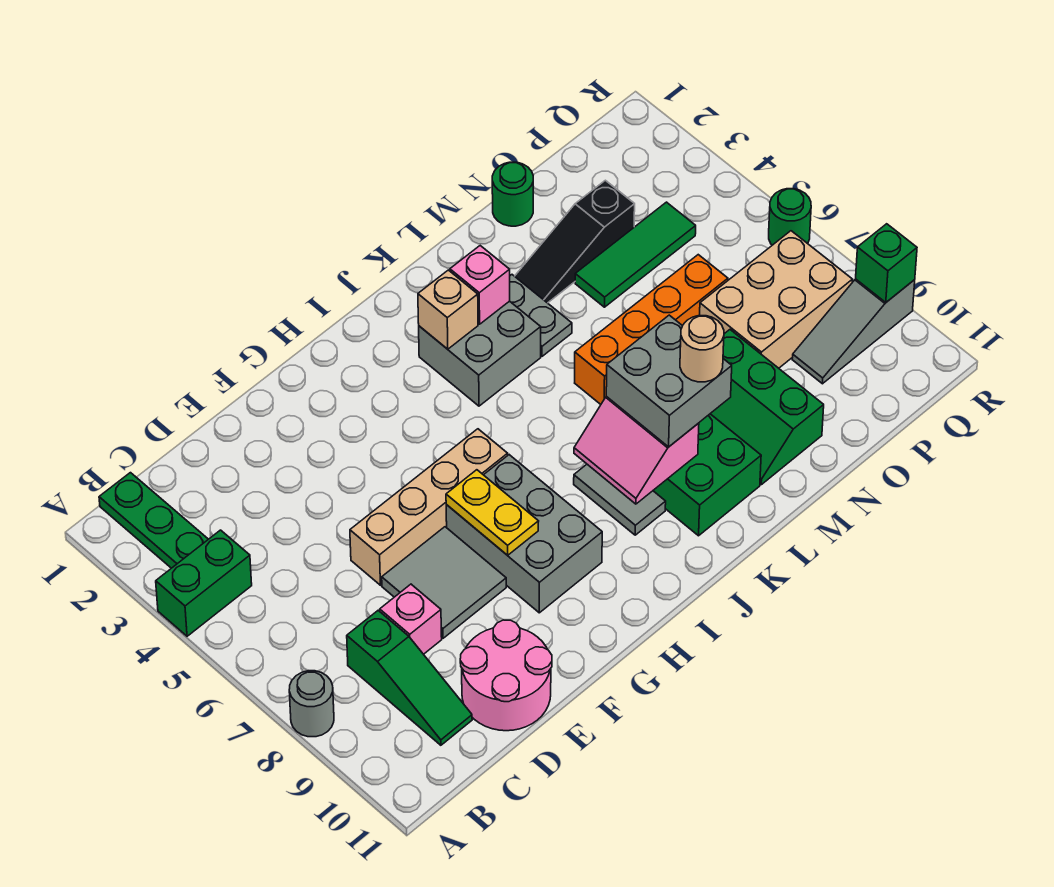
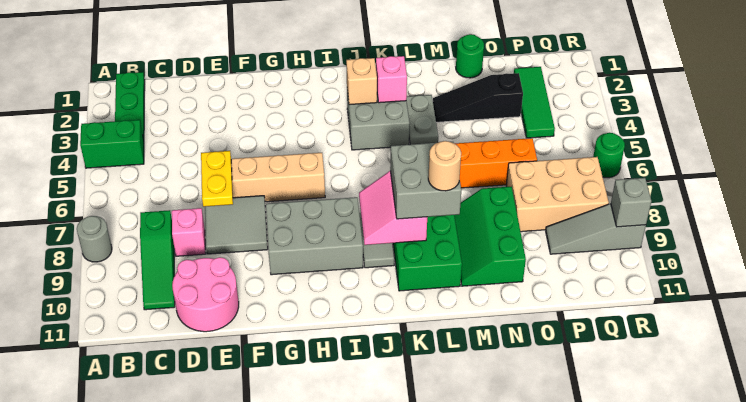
grey 2x3 brick [446,455,602,613] -> grey 2x3 brick turned to [266,197,363,275]
yellow 1x2 plate [446,470,539,555] -> yellow 1x2 plate moved to [201,151,233,207]
green 1x3 tile [575,202,696,307] -> green 1x3 tile turned to [514,67,555,138]
green 1x1 brick [856,224,917,302] -> grey 1x1 brick [611,178,651,227]

